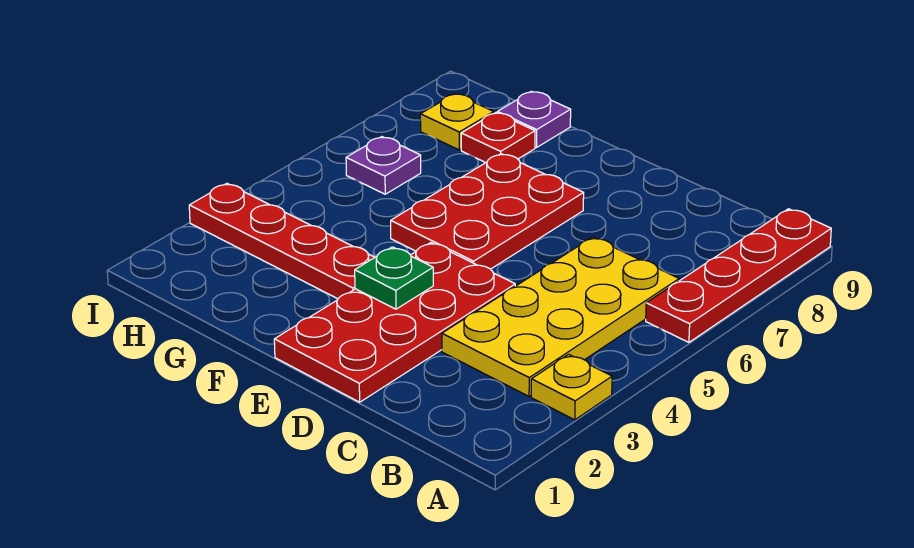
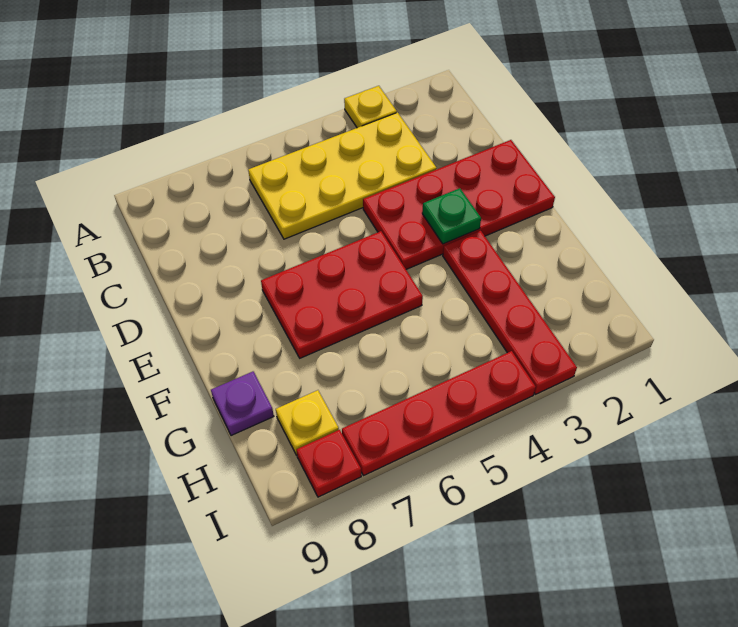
red 1x4 plate [646,209,831,342] -> red 1x4 plate moved to [342,351,536,476]
red 1x1 plate [461,113,535,163] -> red 1x1 plate moved to [296,430,361,497]
purple 1x1 plate [346,137,421,194] -> none

